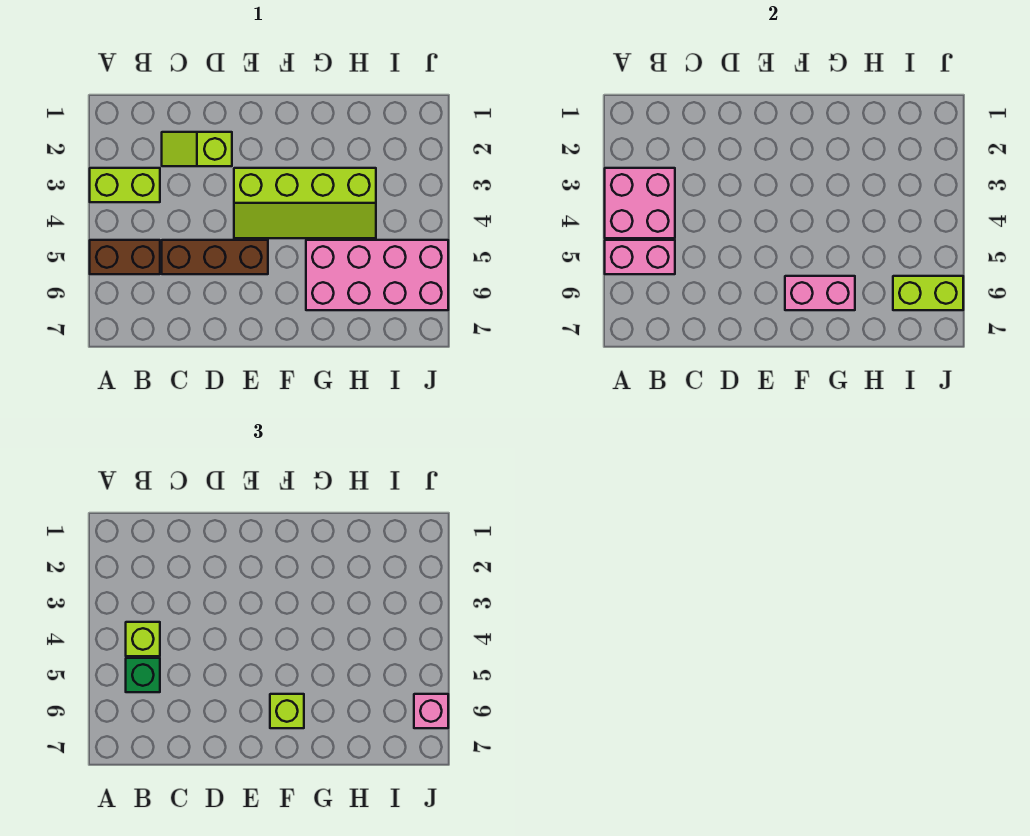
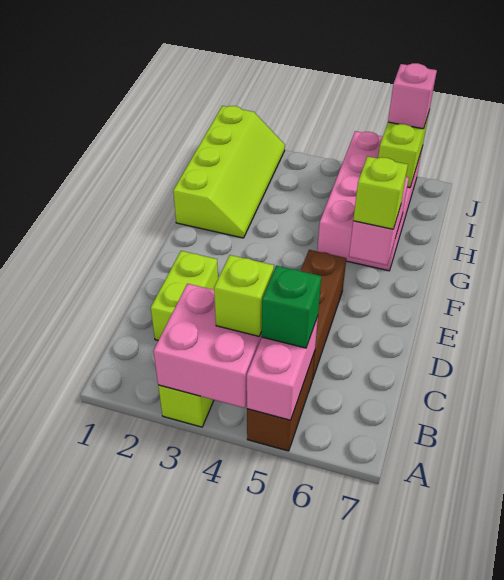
lime 1x2 slope [162,132,232,166] -> lime 1x2 brick [151,251,218,340]
lime 2x4 slope [234,168,376,238] -> lime 2x4 slope moved to [173,106,285,238]

